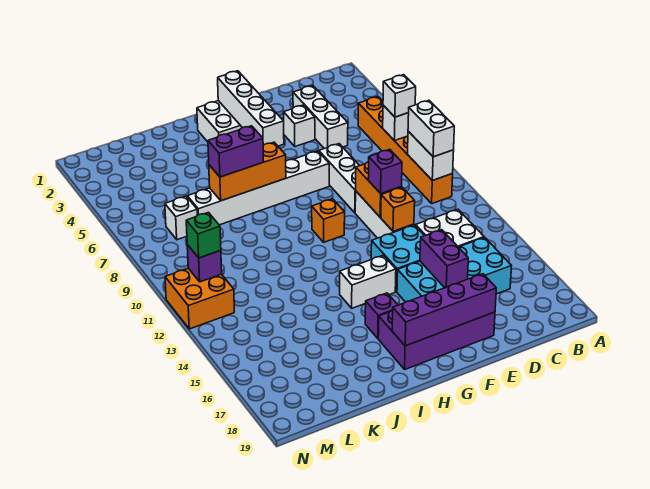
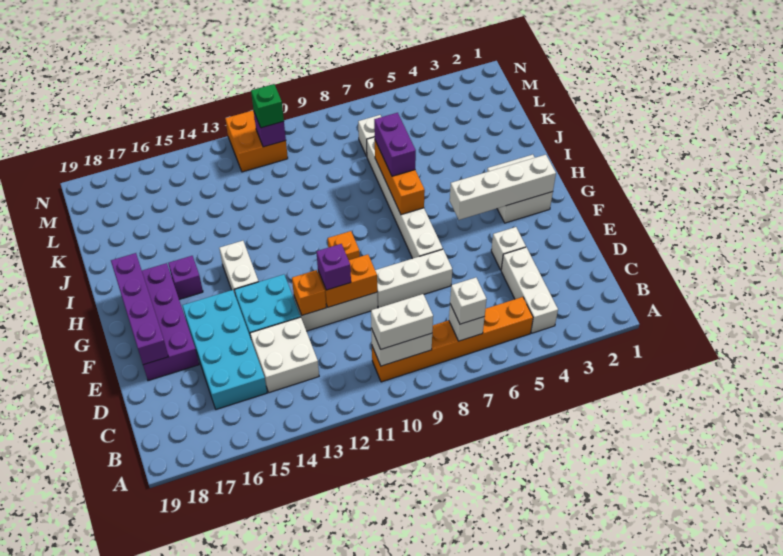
white 1x3 brick [293,86,348,149] -> white 1x3 brick turned to [501,247,558,333]
purple 1x2 brick [420,230,468,288] -> none

